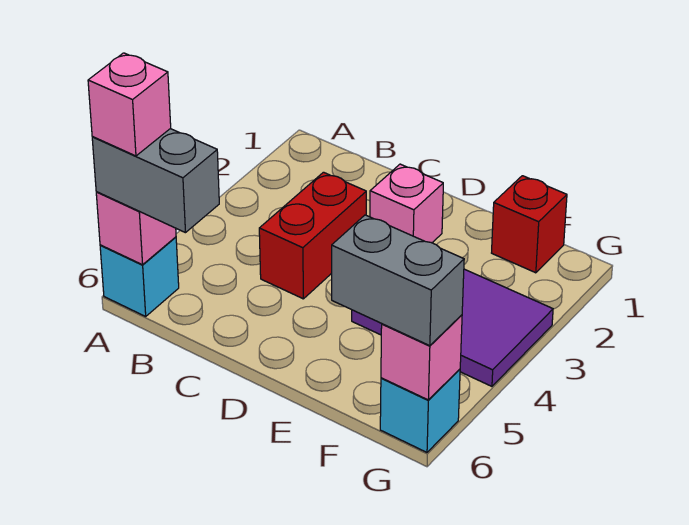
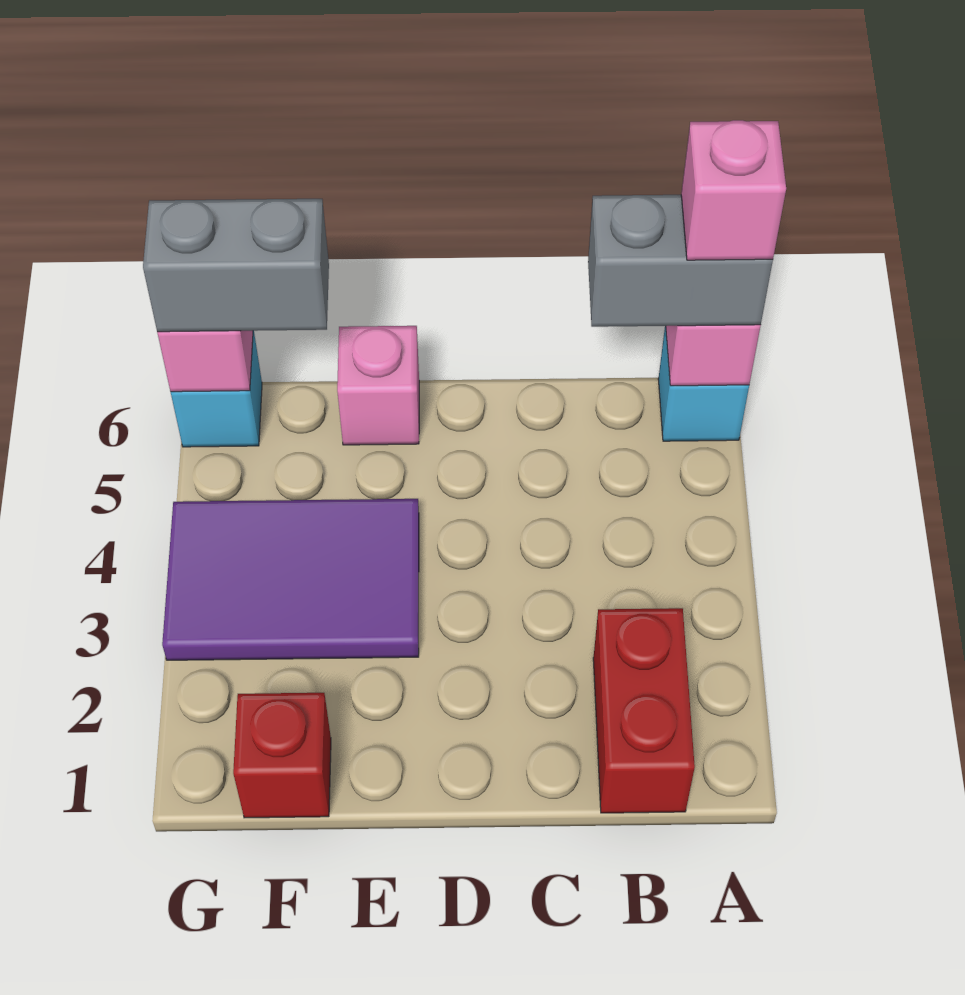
red 1x2 brick [259,172,366,299] -> red 1x2 brick moved to [593,608,695,813]
pink 1x1 brick [370,164,443,243] -> pink 1x1 brick moved to [337,326,419,445]

